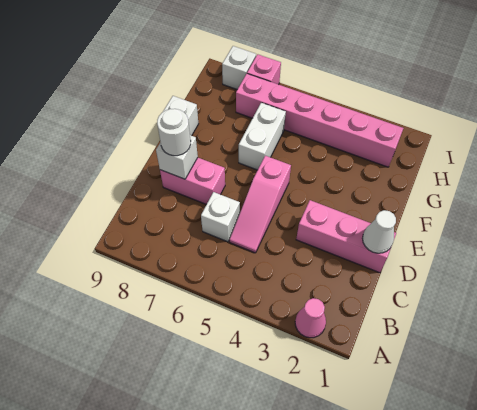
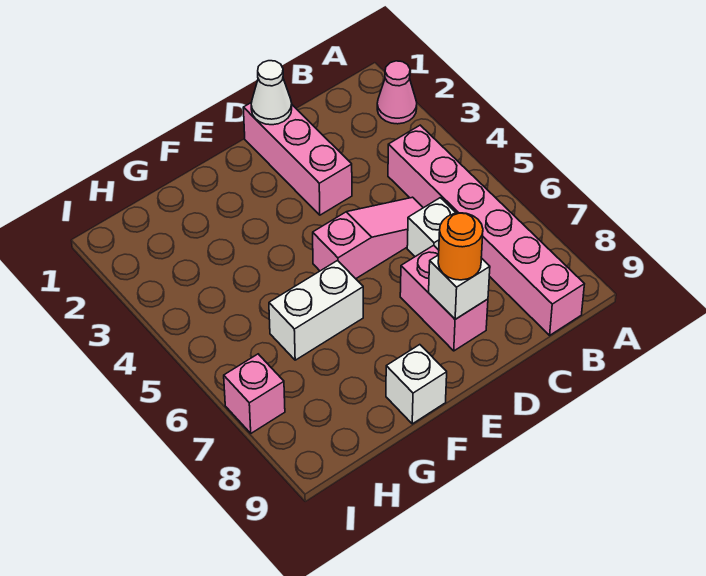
white 1x1 round brick [157,109,191,156] -> orange 1x1 round brick [438,213,483,280]
pink 1x6 brick [236,74,403,167] -> pink 1x6 brick moved to [388,125,584,335]
white 1x1 brick [222,46,256,90] -> none

